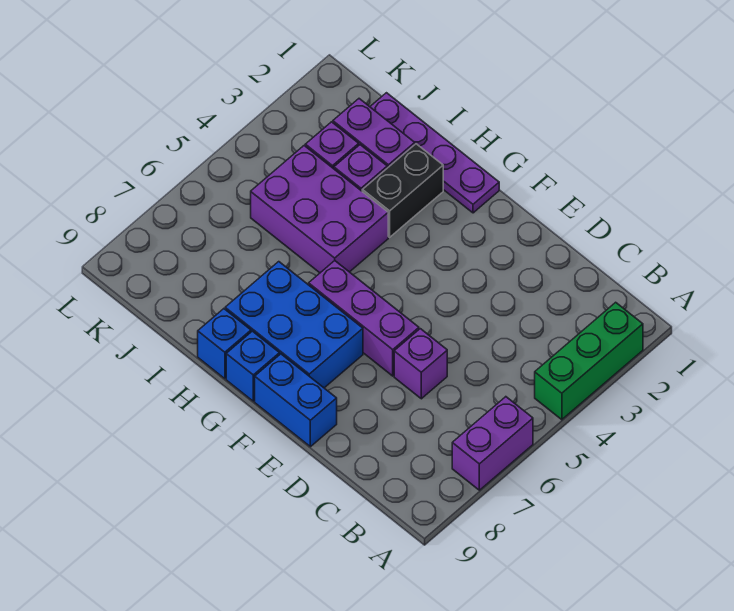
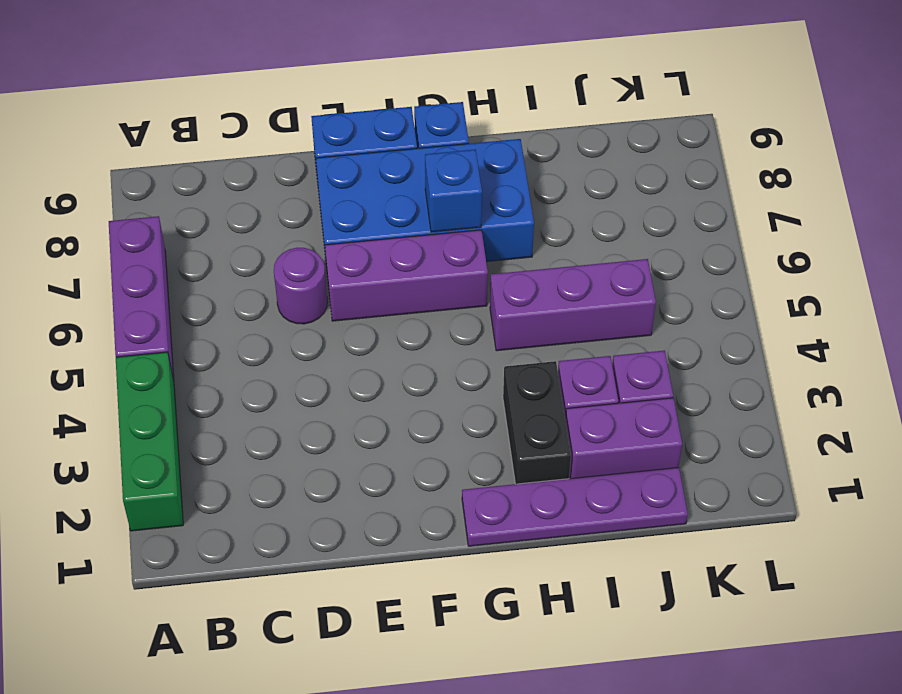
purple 1x2 brick [452,397,533,490] -> purple 1x3 brick [109,216,174,381]
purple 1x1 brick [394,329,447,399] -> purple 1x1 round brick [274,248,327,324]
blue 2x3 brick [225,262,363,388] -> blue 2x4 brick [316,139,534,267]
purple 2x3 brick [251,146,388,273] -> purple 1x3 brick [490,259,656,351]
blue 1x1 brick [198,309,251,379] -> blue 1x1 brick moved to [425,149,482,232]

